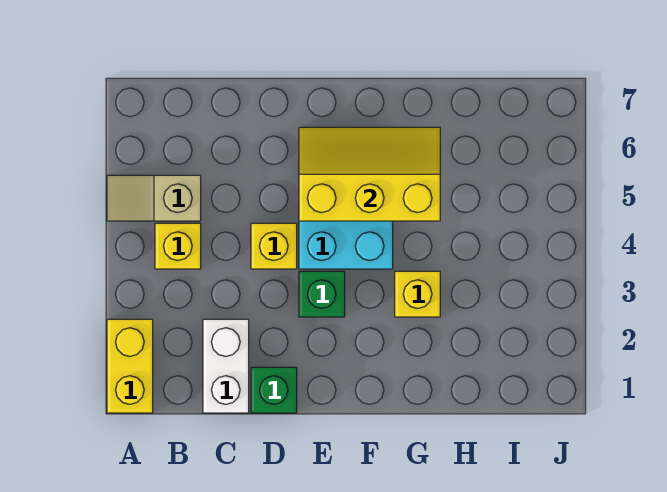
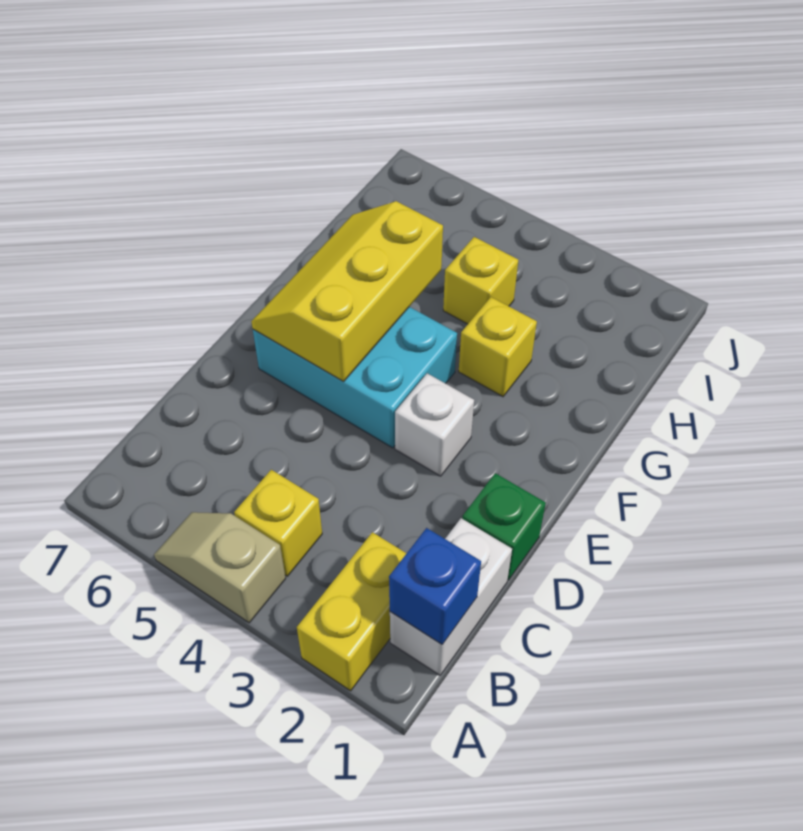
yellow 1x2 brick [107,319,153,413] -> yellow 1x2 brick turned to [297,532,407,691]
tan 1x2 slope [107,175,201,221] -> tan 1x2 slope turned to [154,512,286,623]
none -> blue 1x1 brick [389,528,481,645]
white 1x2 brick [203,319,249,413] -> white 1x2 brick turned to [390,518,512,675]
yellow 1x1 brick [251,223,297,269] -> yellow 1x1 brick moved to [443,237,518,324]
green 1x1 brick [299,271,345,317] -> white 1x1 brick [395,373,474,476]

